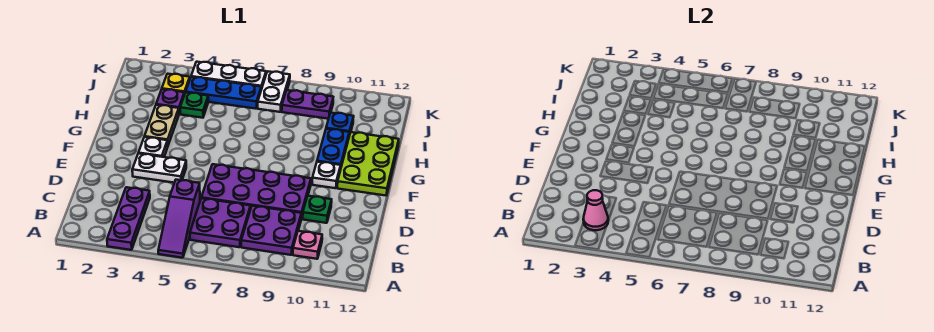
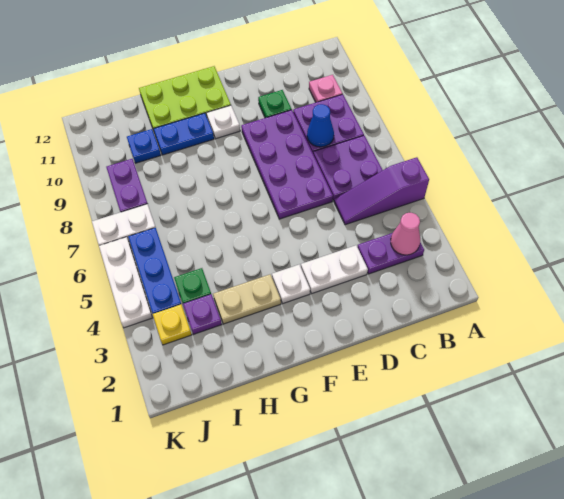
purple 1x3 plate [107,187,150,250] -> purple 1x2 plate [358,233,424,274]
purple 1x3 slope [158,180,200,258] -> purple 1x3 slope turned to [334,157,429,225]
none -> blue 1x1 cone [307,104,334,147]
white 1x2 plate [132,153,186,183] -> white 1x2 plate turned to [301,245,368,294]

